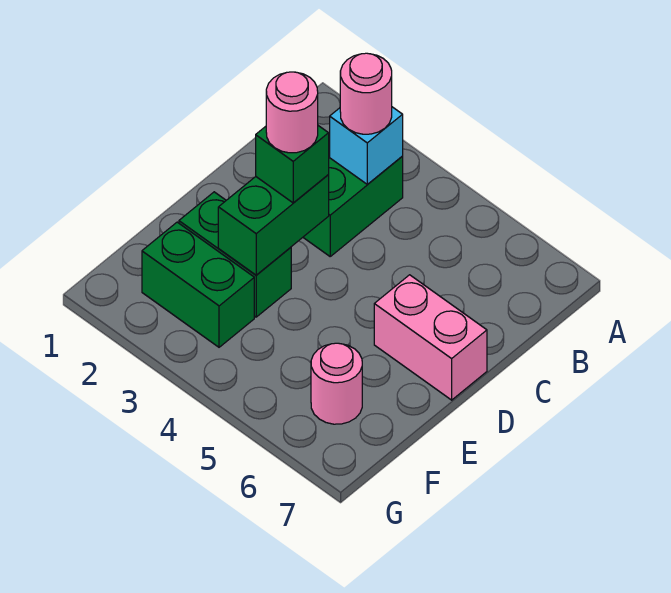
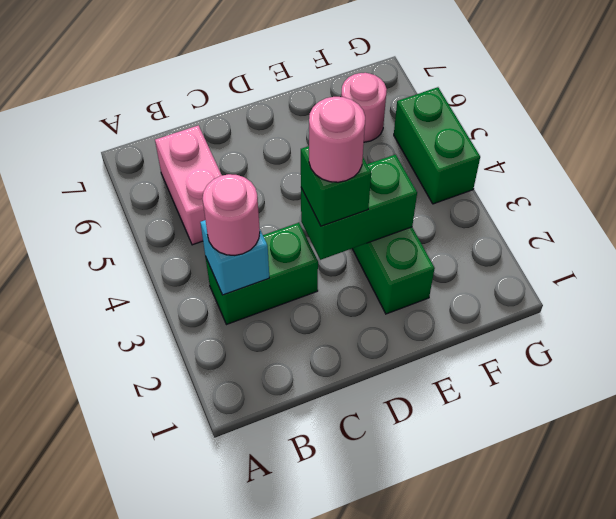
pink 1x2 brick [374,275,487,400] -> pink 1x2 brick moved to [155,125,222,245]
green 1x2 brick [142,222,254,347] -> green 1x2 brick moved to [394,87,480,204]

